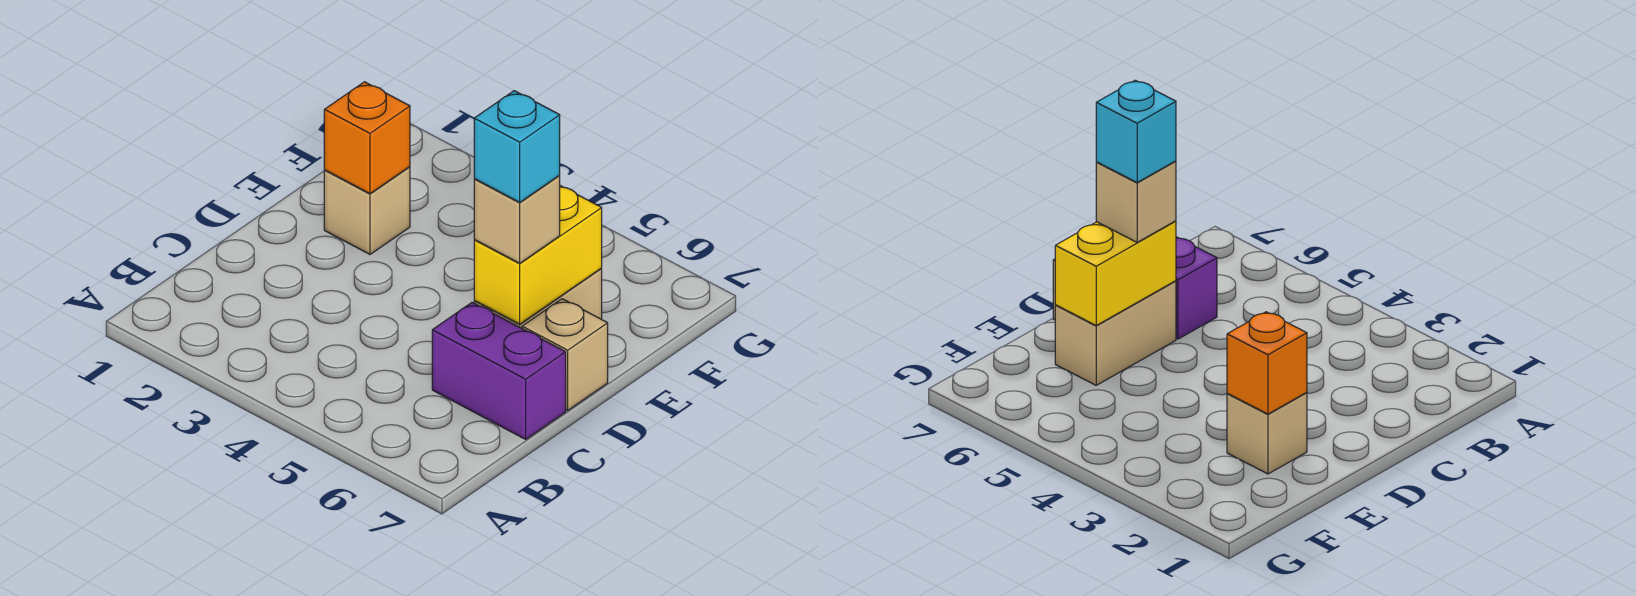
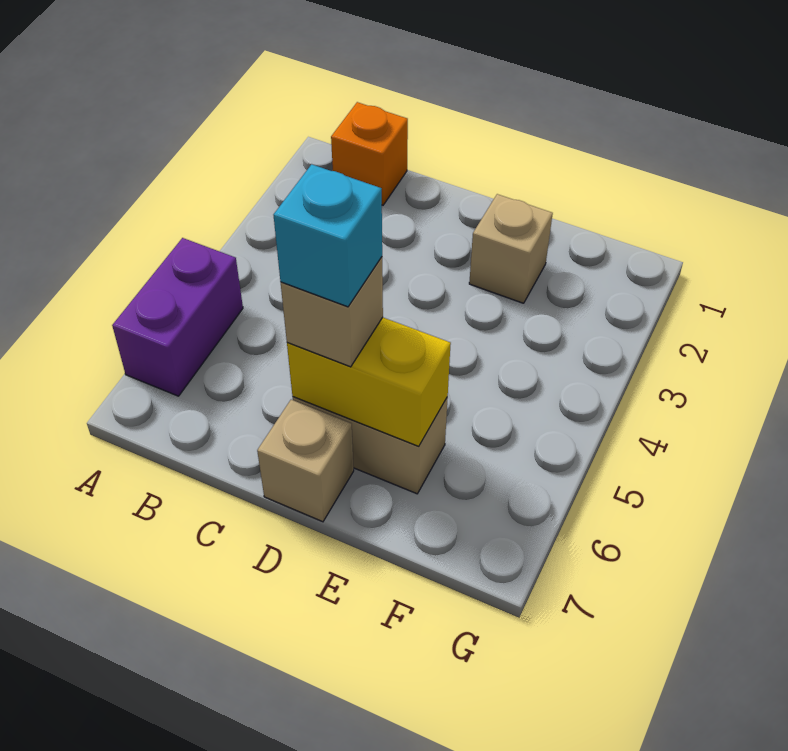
purple 1x2 brick [432,302,566,439] -> purple 1x2 brick moved to [112,238,243,396]
orange 1x1 brick [324,82,410,194] -> orange 1x1 brick moved to [331,102,408,205]

